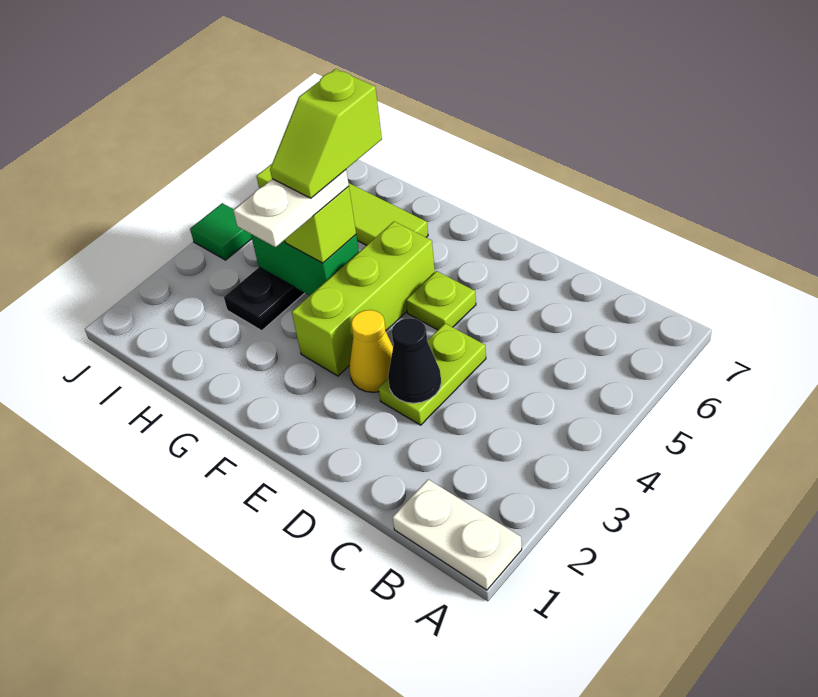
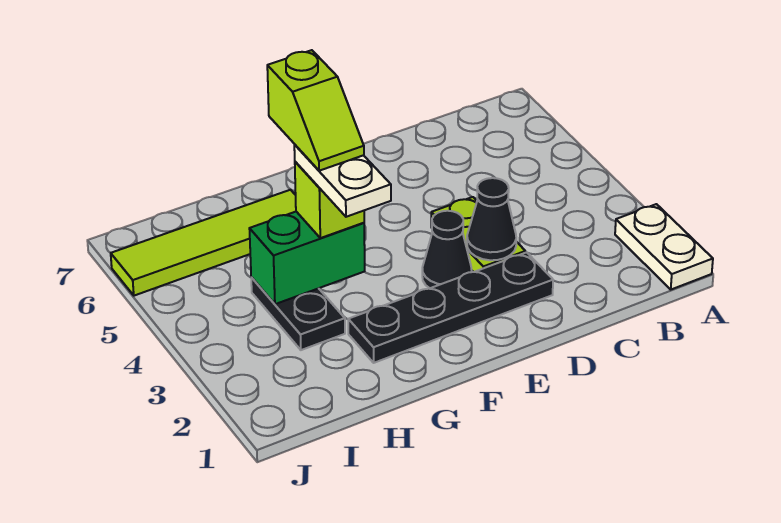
white 1x2 plate [392,479,522,590] -> white 1x2 plate turned to [615,204,713,289]
none -> black 1x4 plate [348,252,553,363]
yellow 1x1 cone [349,310,393,392] -> black 1x1 cone [422,211,472,288]
lime 1x1 plate [406,271,476,330] -> none
lime 1x3 brick [292,222,435,376] -> none
green 1x1 tile [190,203,252,260] -> none

